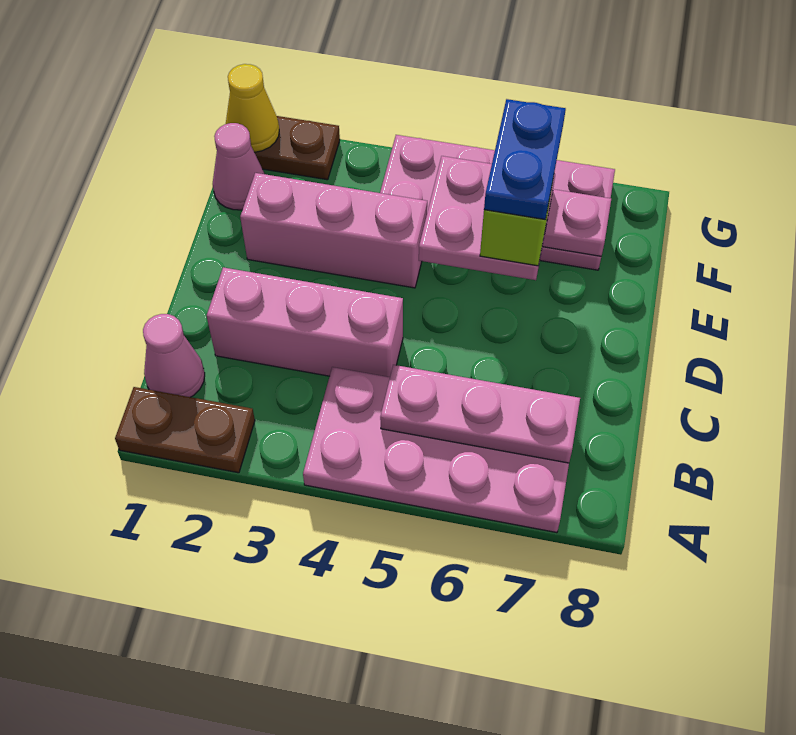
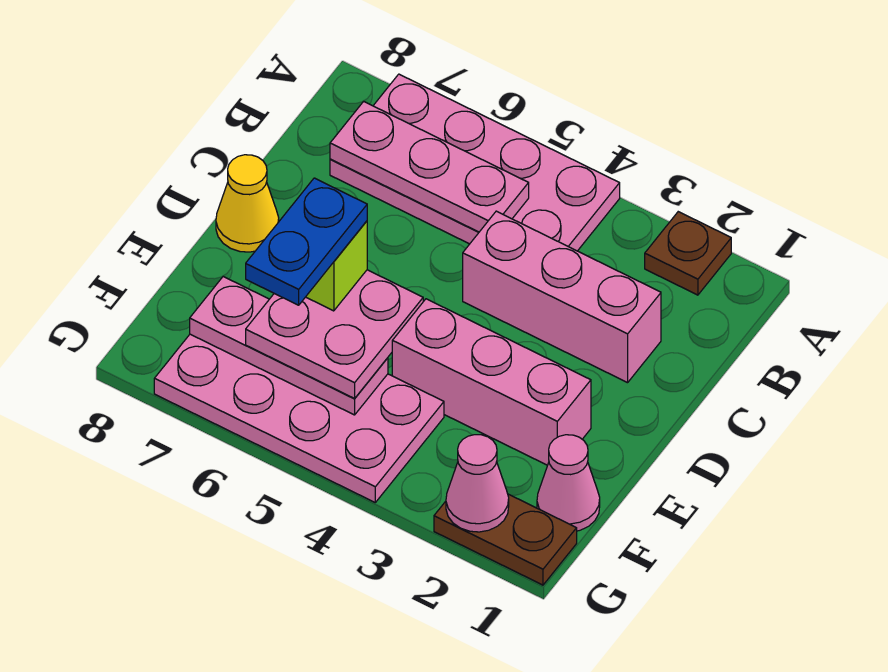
brown 1x2 plate [115,387,255,473] -> brown 1x1 plate [645,212,731,295]
pink 1x1 cone [143,314,205,397] -> pink 1x1 cone moved to [446,435,509,532]
yellow 1x1 cone [226,64,279,152] -> yellow 1x1 cone moved to [216,155,279,252]

